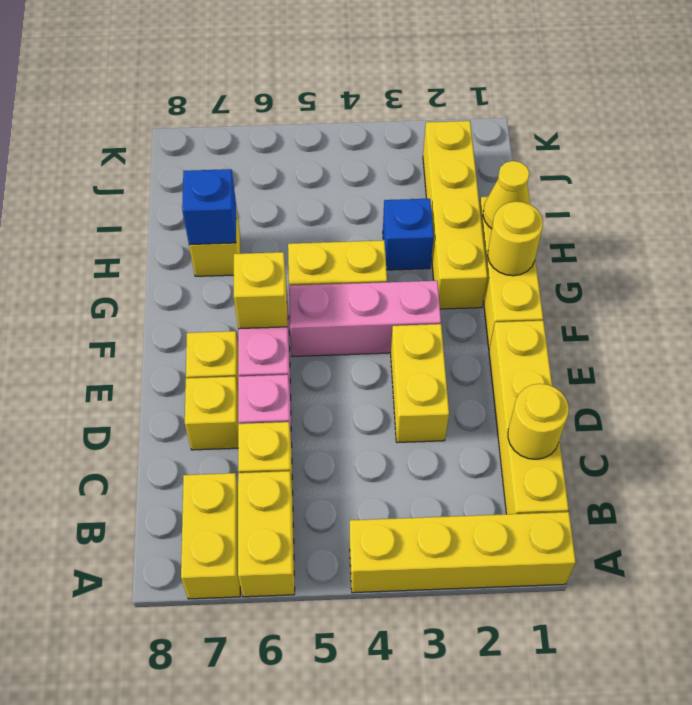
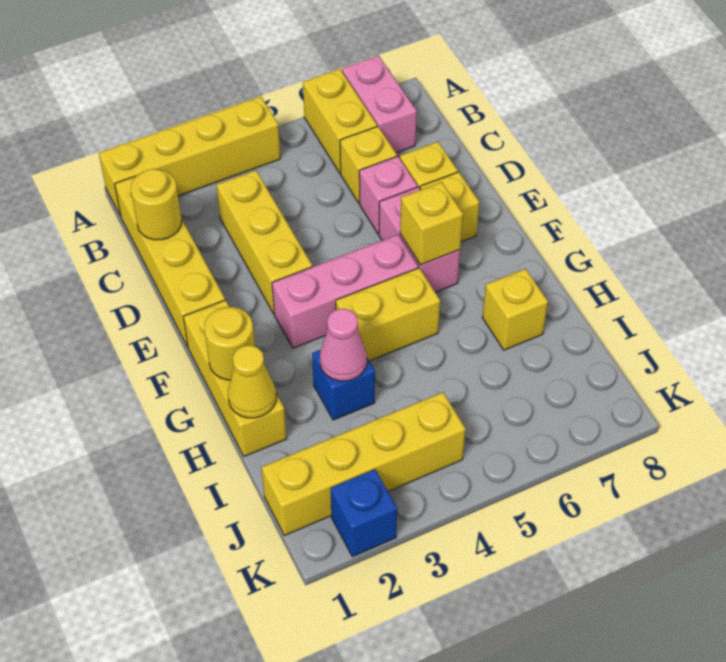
yellow 1x2 brick [181,473,240,599] -> pink 1x2 brick [342,56,417,153]
yellow 1x2 brick [391,324,449,442] -> yellow 1x3 brick [216,170,312,314]
yellow 1x4 brick [423,121,487,309] -> yellow 1x4 brick turned to [261,392,466,535]
none -> pink 1x1 cone [320,309,367,381]
blue 1x1 brick [182,169,236,245] -> blue 1x1 brick moved to [330,469,397,557]

